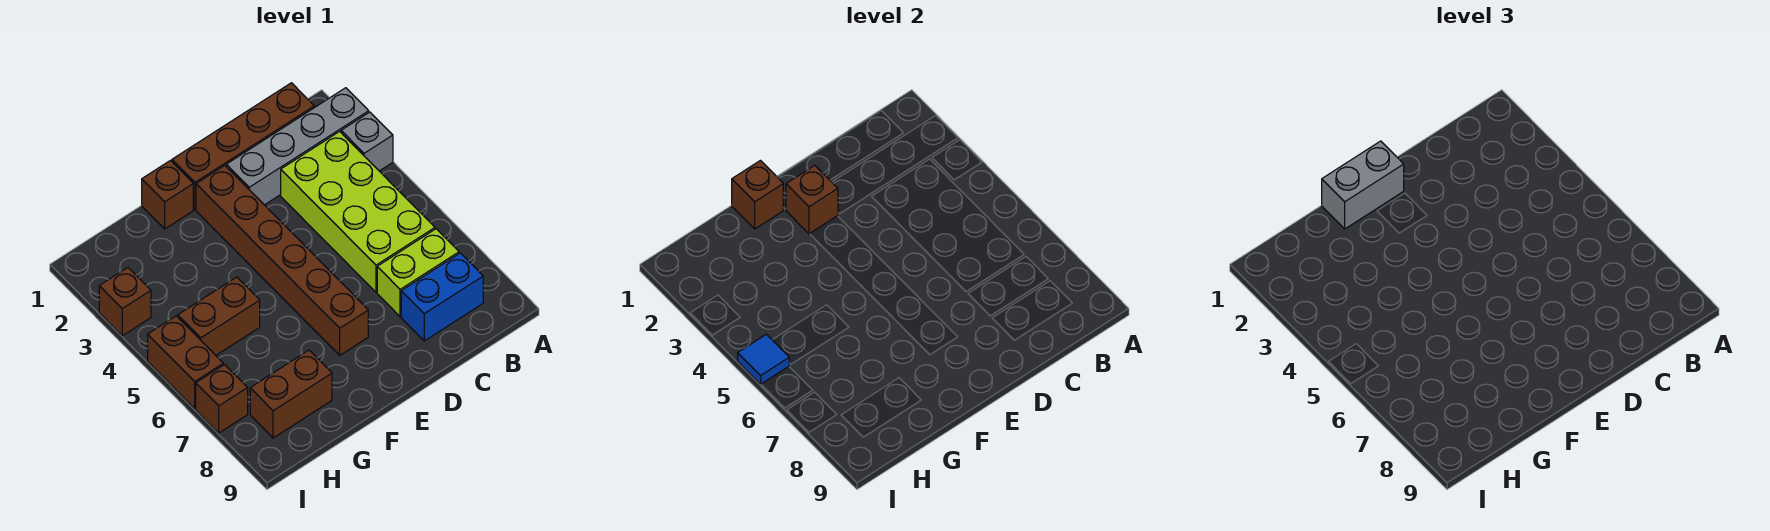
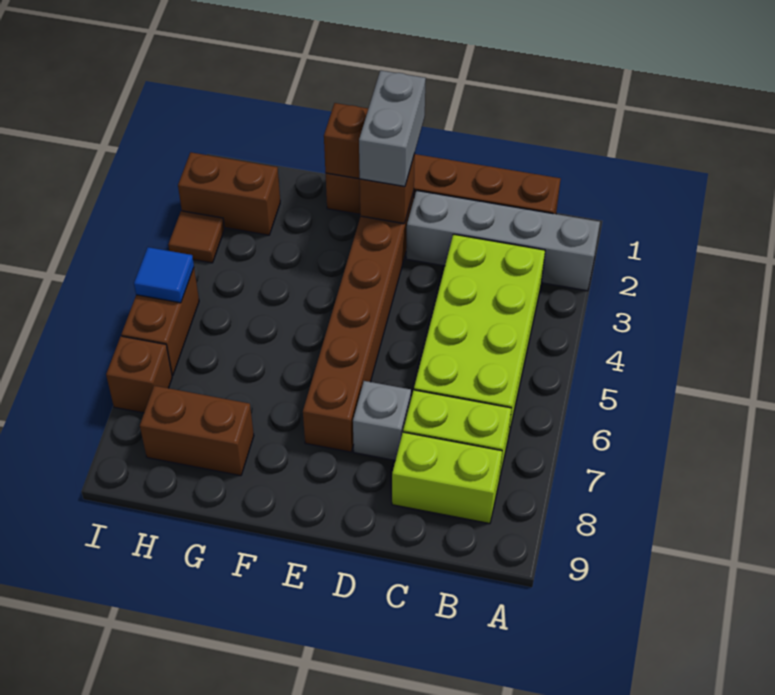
grey 1x1 brick [341,112,393,171] -> grey 1x1 brick moved to [353,381,411,460]
blue 1x2 brick [401,253,483,341] -> lime 1x2 brick [392,432,502,524]
grey 1x2 brick [1322,141,1404,229] -> grey 1x2 brick turned to [359,70,426,186]
brown 1x2 brick [178,277,260,355] -> brown 1x2 brick moved to [178,152,280,235]
brown 1x1 brick [99,268,151,336] -> brown 1x1 tile [168,211,225,263]

